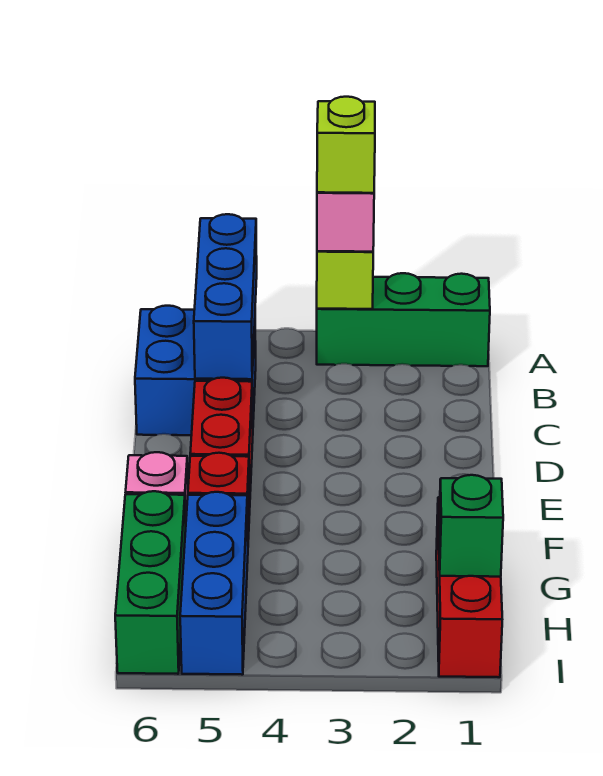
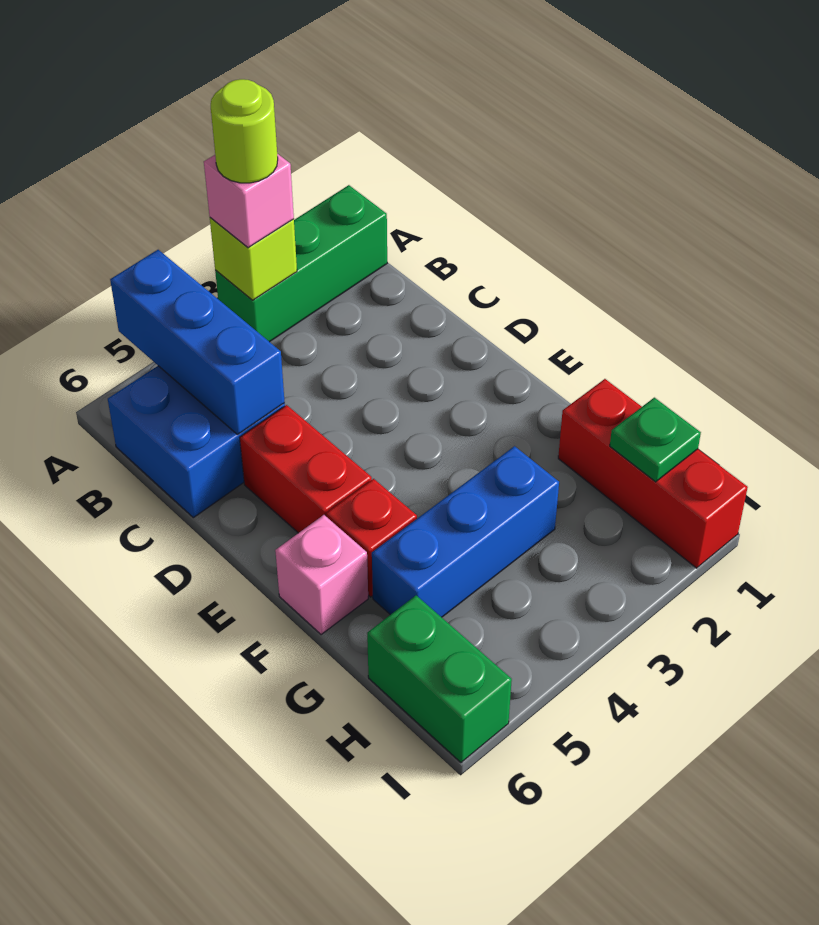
lime 1x1 brick [317,97,375,193] -> lime 1x1 round brick [211,79,278,183]
blue 1x3 brick [180,492,248,675] -> blue 1x3 brick turned to [372,446,559,617]
green 1x3 brick [115,491,186,674] -> green 1x2 brick [367,596,512,762]
green 1x1 brick [439,475,503,577] -> green 1x1 plate [610,398,701,482]

